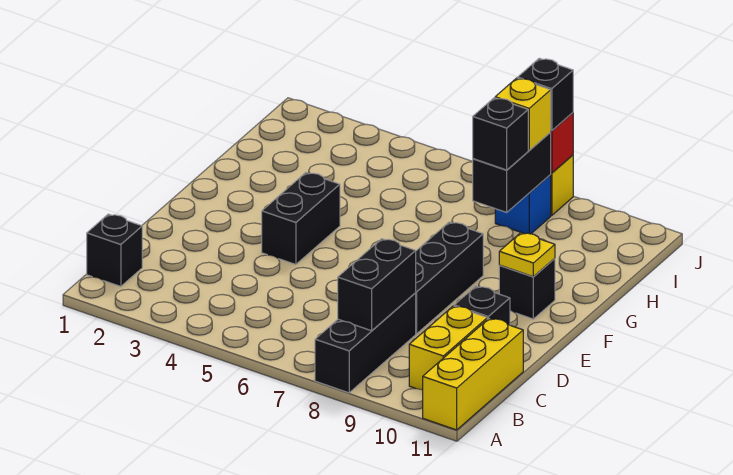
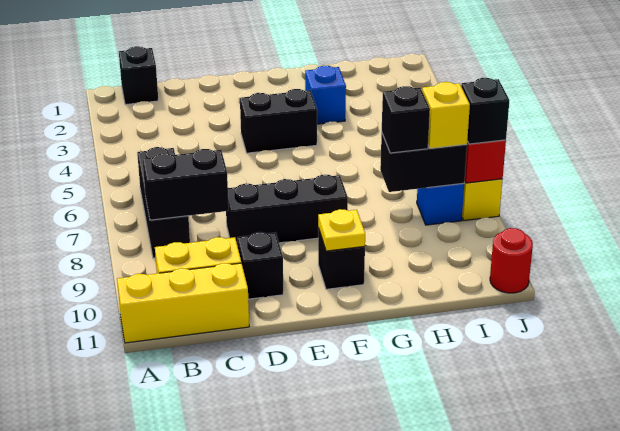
black 1x3 brick [315,293,416,393] -> black 1x3 brick turned to [137,147,190,258]
none -> blue 1x1 brick [305,66,346,124]
none -> red 1x1 round brick [490,228,533,293]

